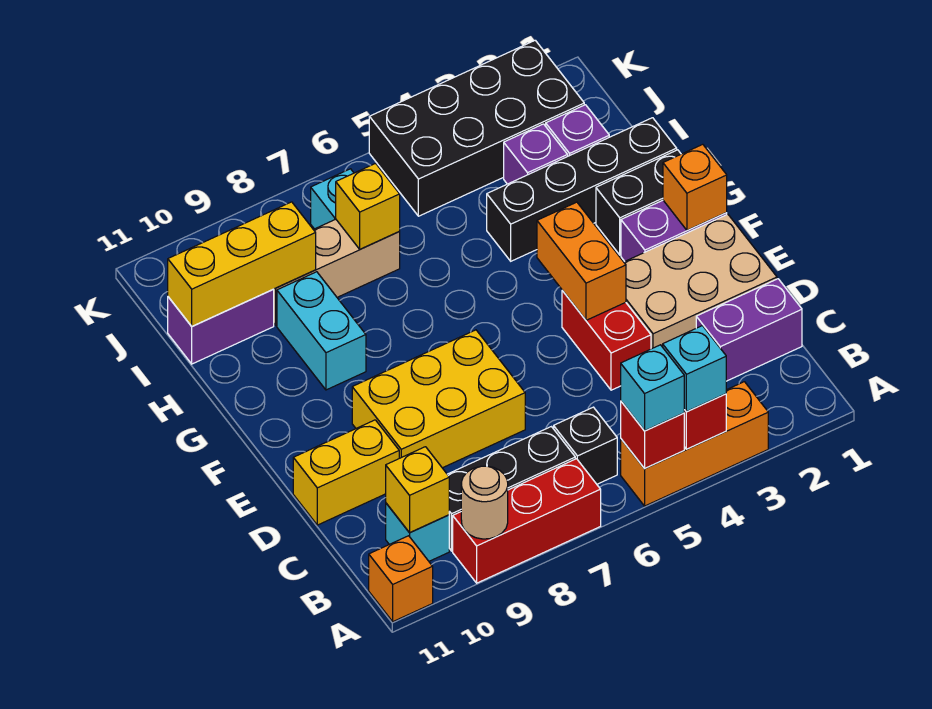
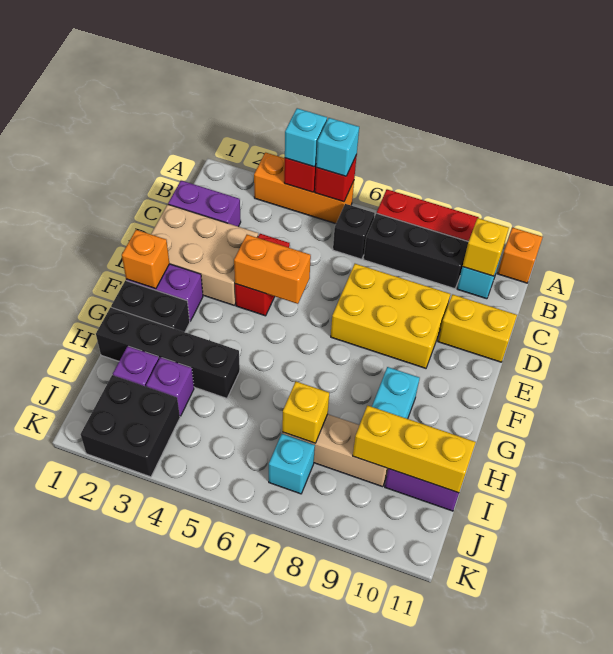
tan 1x1 round brick [461,466,508,539] -> none
orange 1x2 brick [537,202,626,320] -> orange 1x2 brick turned to [234,235,311,304]
black 2x4 brick [369,40,584,216] -> black 2x2 brick [81,375,180,477]

